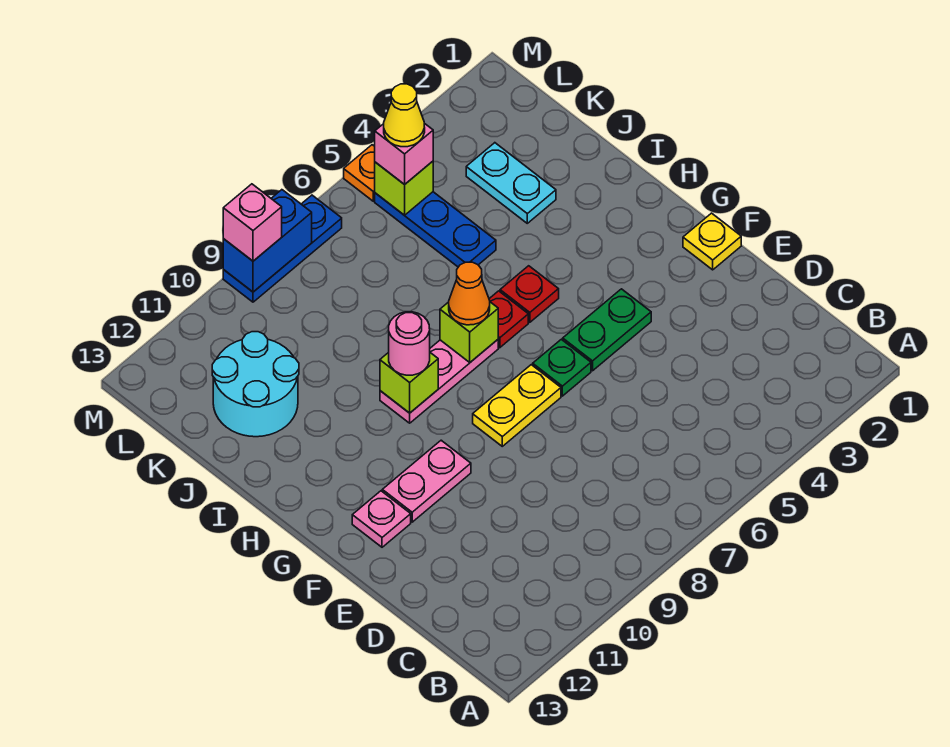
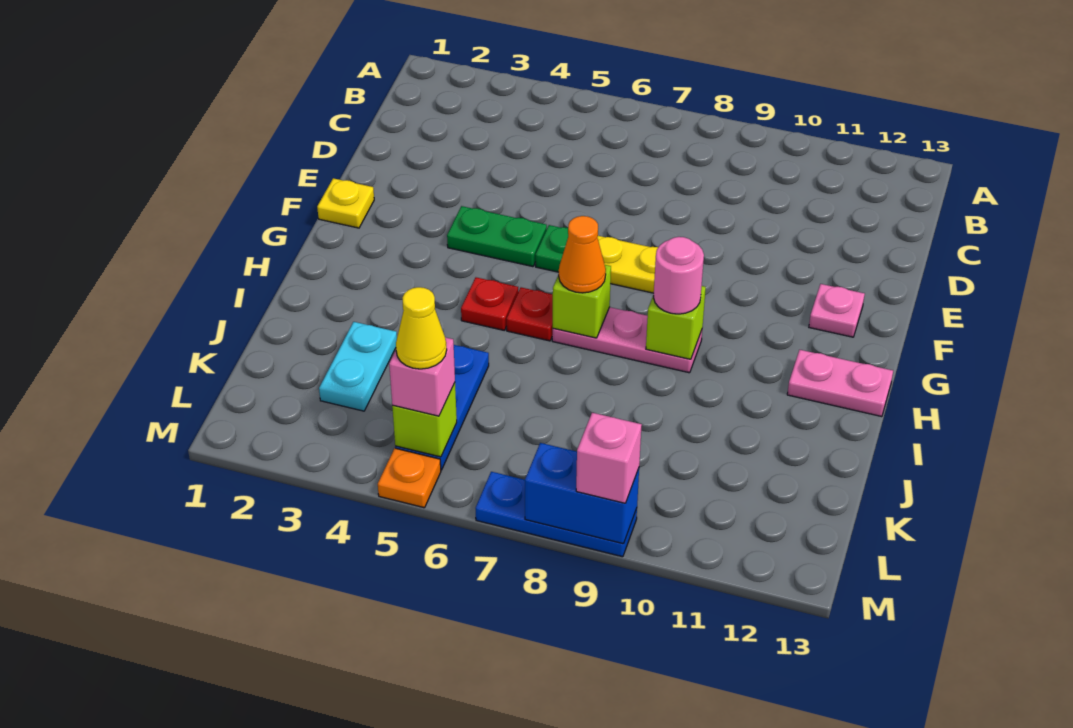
pink 1x2 plate [382,440,471,522] -> pink 1x2 plate moved to [787,350,893,417]
cyan 2x2 round brick [212,332,299,437] -> none

